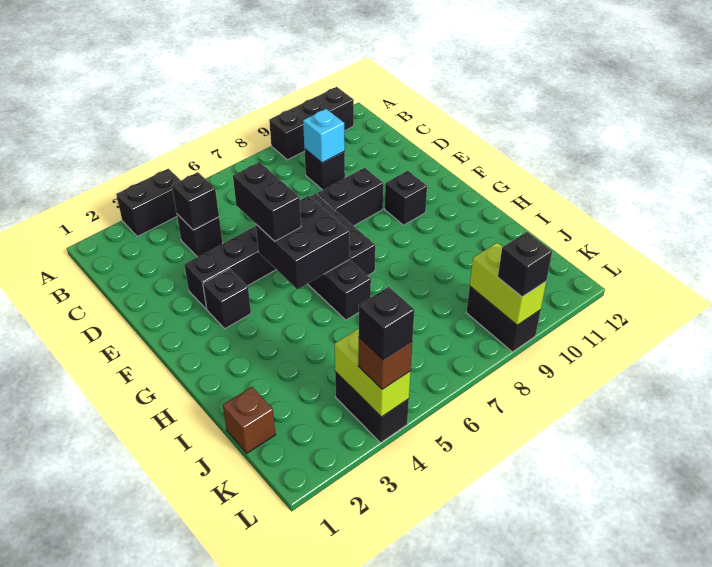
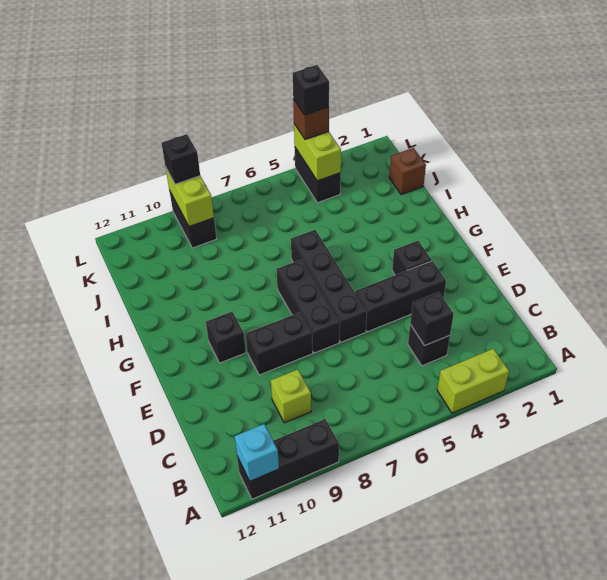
black 1x2 brick [116,169,181,237] -> lime 1x2 brick [437,349,509,413]
black 1x1 brick [304,149,345,190] -> lime 1x1 brick [271,369,311,423]
cyan 1x1 brick [303,109,345,163] -> cyan 1x1 brick moved to [235,424,279,481]
black 1x2 brick [233,162,301,241] -> none
black 2x2 brick [256,196,350,289] -> none

